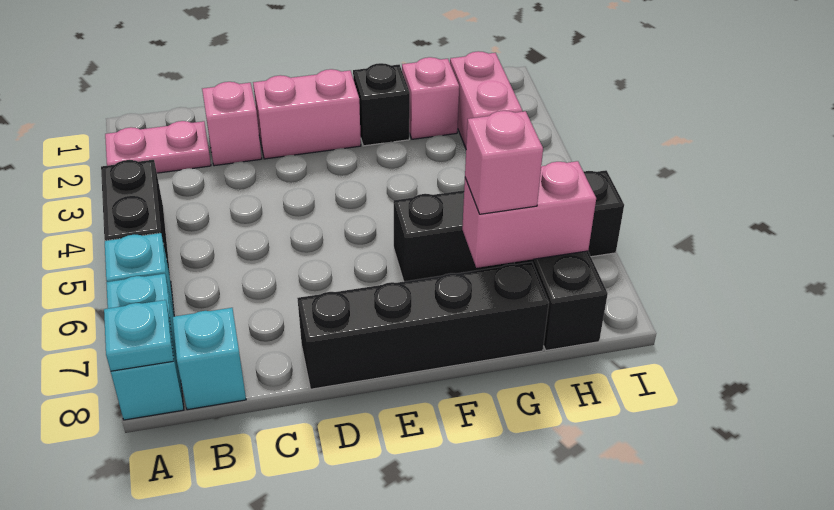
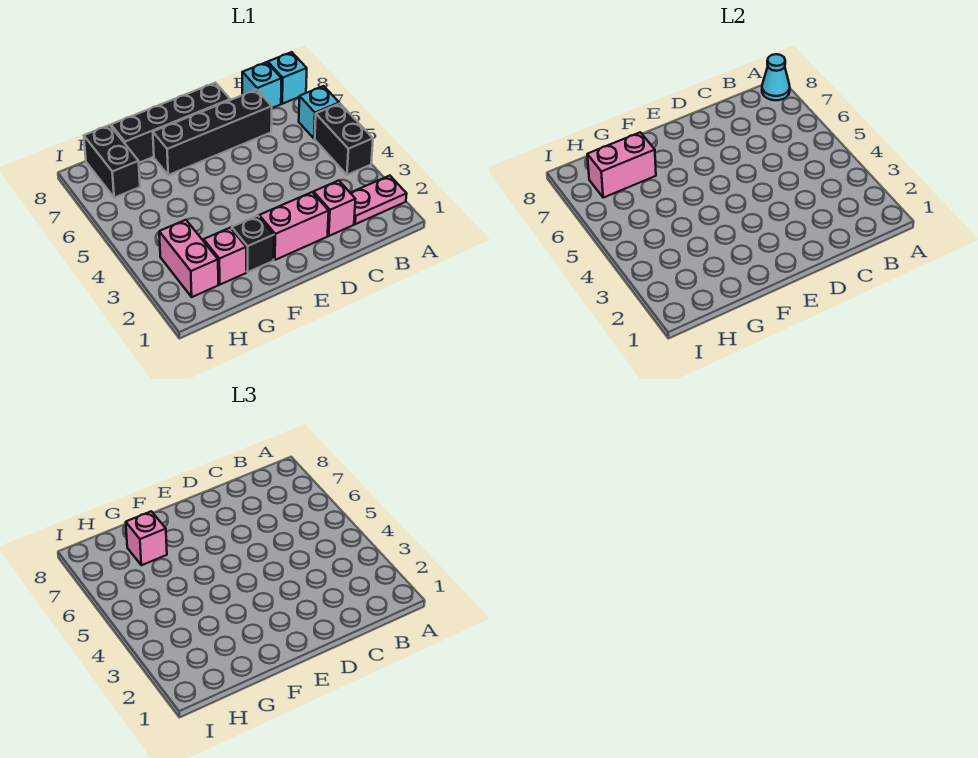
cyan 1x2 brick [106,274,184,420] -> cyan 1x1 brick [268,52,307,104]
cyan 1x1 plate [104,300,174,371] -> cyan 1x1 cone [762,54,790,100]
black 1x4 brick [394,170,624,281] -> black 1x4 brick moved to [153,90,272,175]

